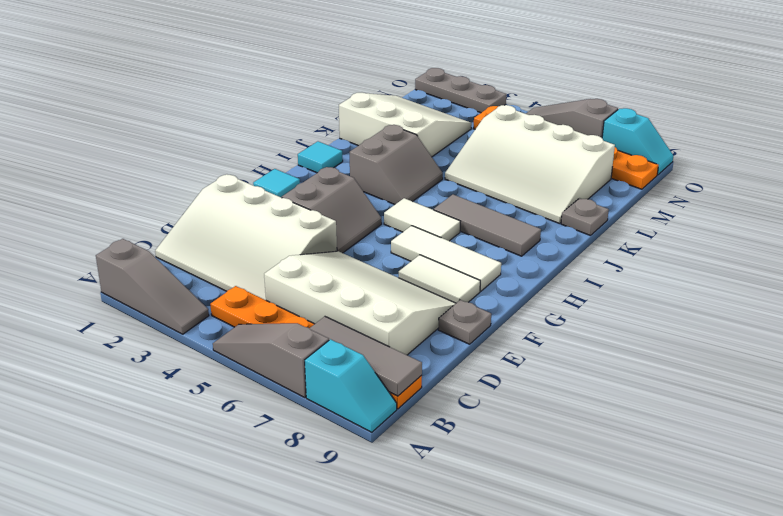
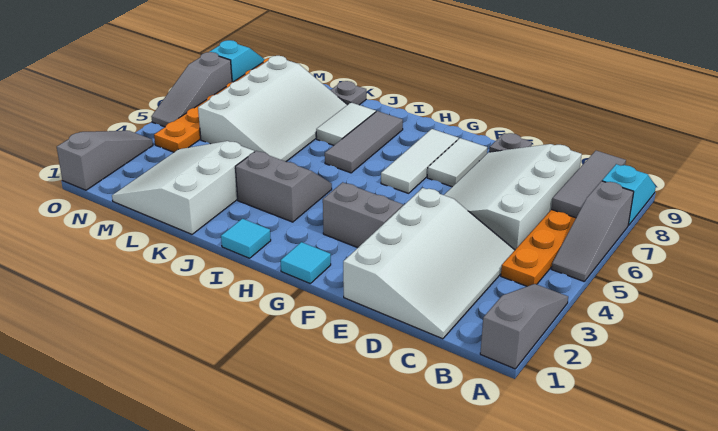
white 1x2 tile [384,198,460,241] -> white 1x2 tile moved to [316,103,376,146]
grey 1x3 plate [415,68,506,113] -> grey 1x3 slope [57,131,153,190]

